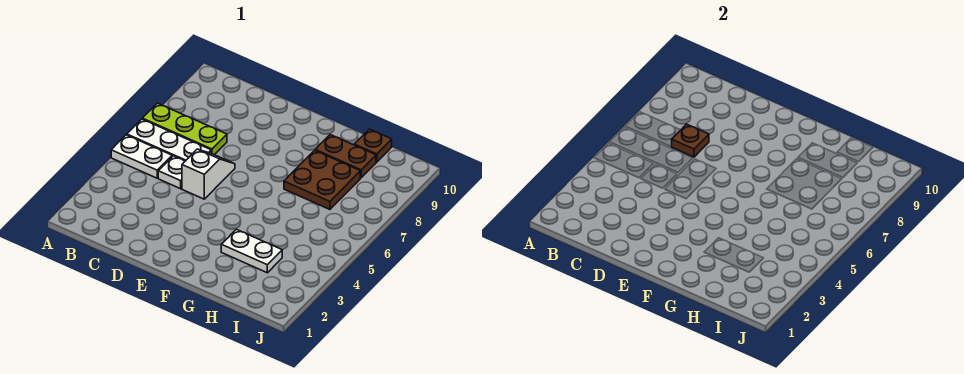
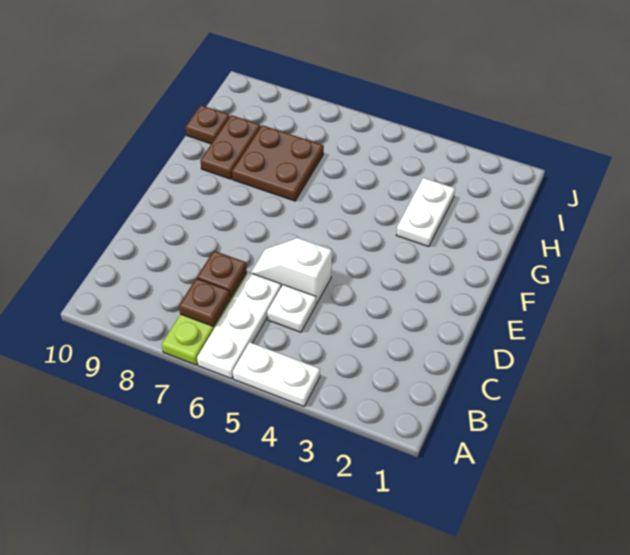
white 1x2 plate [111,135,172,178] -> white 1x2 plate turned to [233,342,320,406]
none -> brown 1x1 plate [179,278,230,326]

